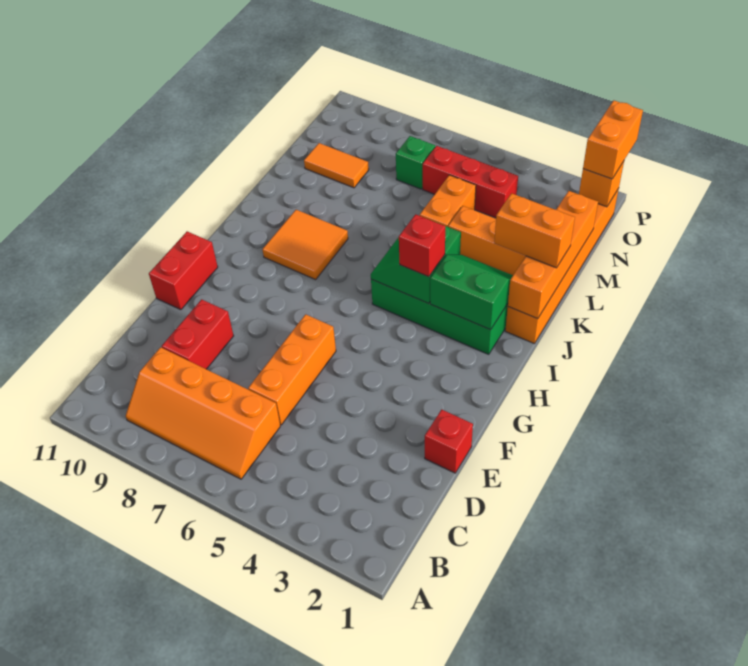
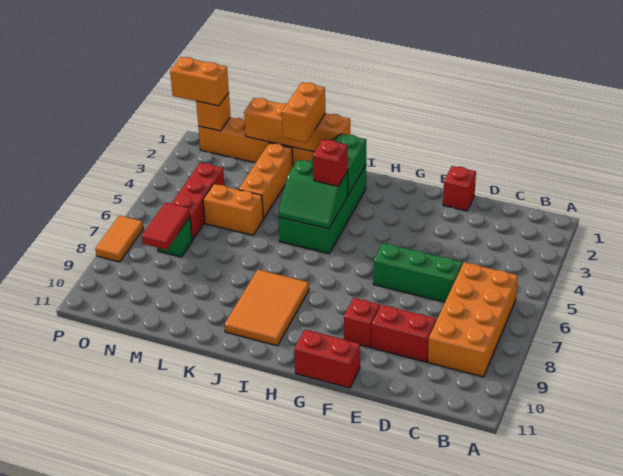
orange 2x4 slope [126,347,280,479] -> orange 2x4 brick [428,262,518,377]
orange 1x3 brick [248,314,336,425] -> green 1x3 brick [373,243,462,302]
none -> red 1x1 brick [344,298,380,348]
orange 2x2 tile [262,210,348,280] -> orange 2x3 tile [225,270,309,346]
orange 1x2 tile [304,143,369,188] -> orange 1x2 tile moved to [95,215,143,262]
none -> red 1x2 tile [142,202,190,250]

